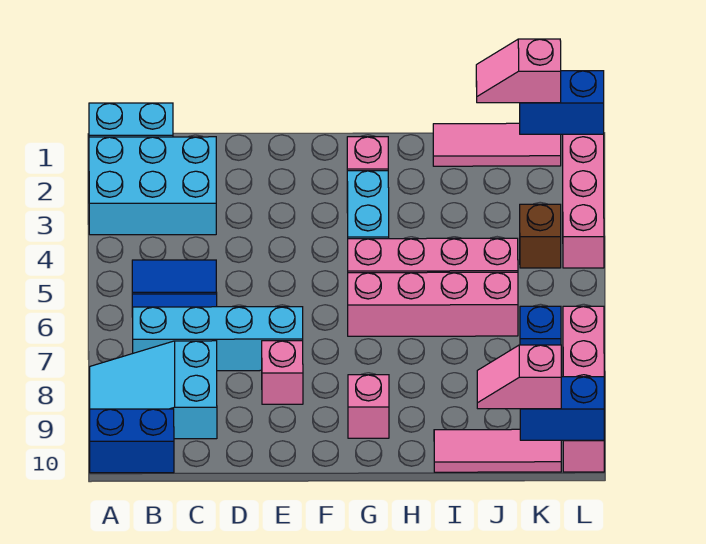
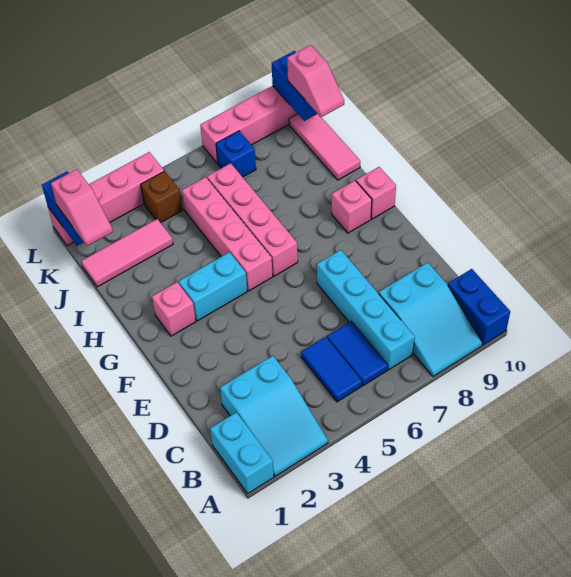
cyan 2x3 brick [89,137,216,235] -> cyan 2x3 slope [220,356,328,476]
pink 1x1 brick [262,341,303,404] -> pink 1x1 brick moved to [356,167,396,219]
pink 1x3 tile [433,123,561,166] -> pink 1x3 tile turned to [81,219,173,287]

